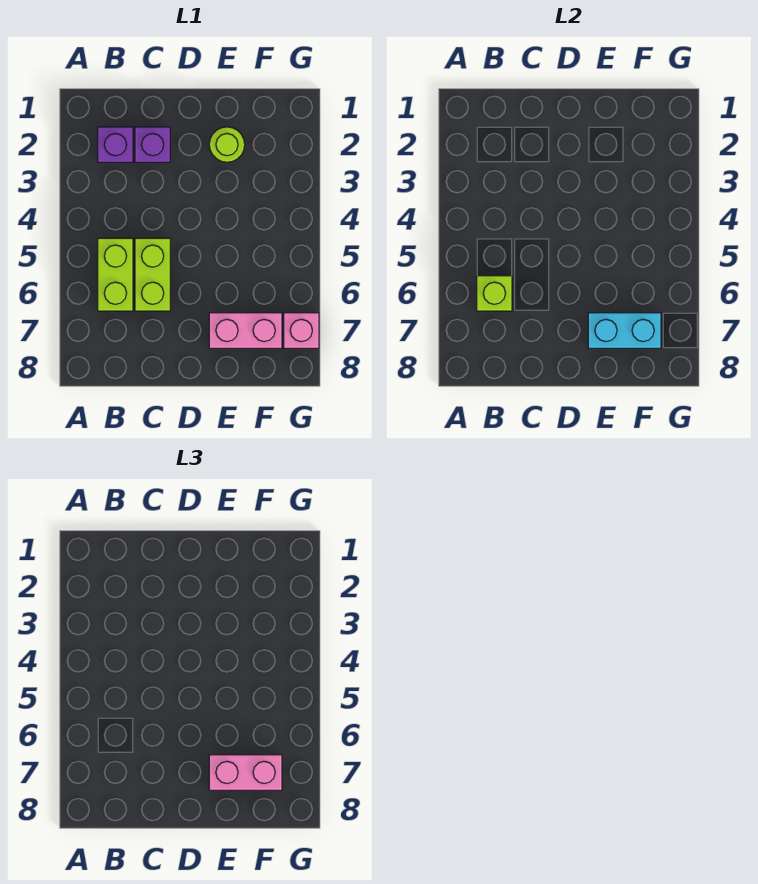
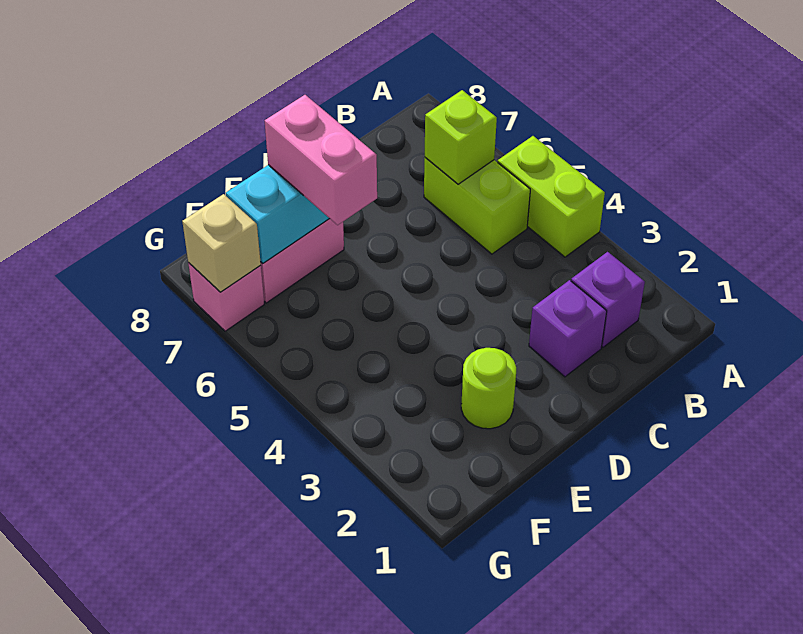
lime 1x2 brick [135,238,170,311] -> lime 1x2 brick moved to [498,136,605,257]
pink 1x2 brick [209,755,282,790] -> pink 1x2 brick turned to [265,95,377,225]
none -> tan 1x1 brick [182,194,261,292]

